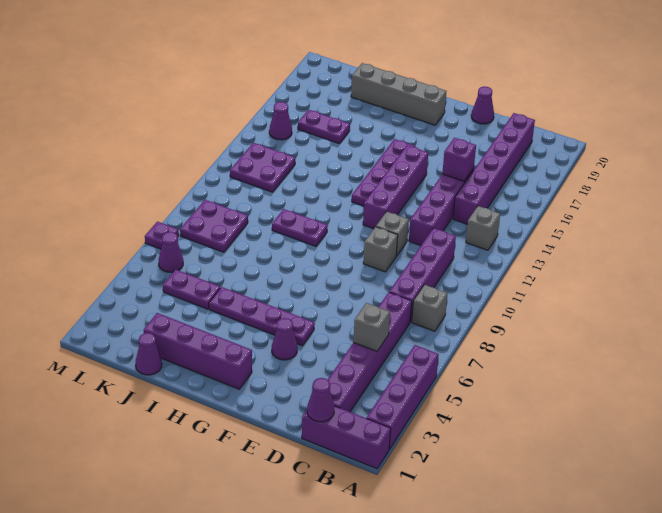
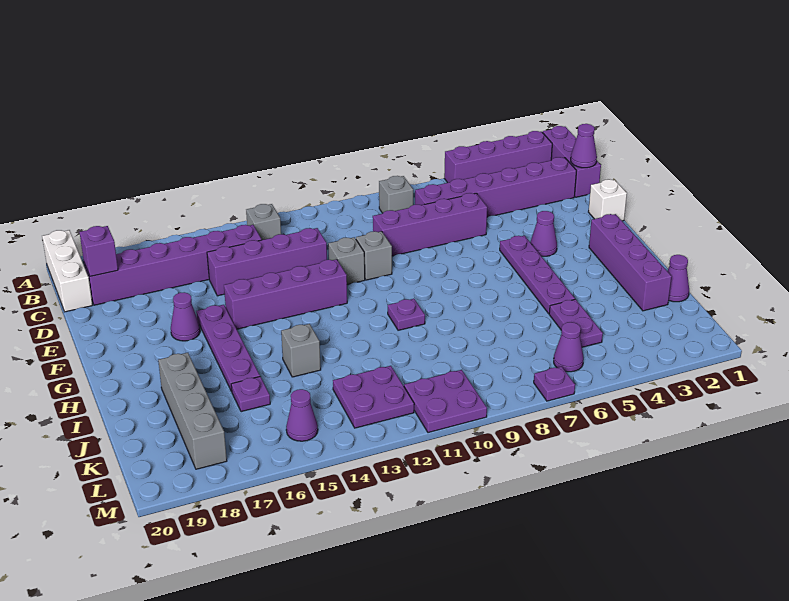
none -> white 1x3 brick [42,230,92,312]
grey 1x1 brick [353,303,390,351] -> grey 1x1 brick moved to [281,324,321,377]
purple 1x4 brick [389,228,456,322] -> purple 1x4 brick moved to [373,193,487,256]
purple 1x1 brick [442,138,476,181] -> purple 1x1 brick moved to [80,226,118,276]
none -> white 1x1 brick [589,179,627,221]
purple 1x1 cone [471,86,494,124] -> purple 1x1 cone moved to [171,292,200,341]
purple 1x4 plate [352,139,415,206] -> purple 1x4 plate turned to [196,305,260,392]
grey 1x4 brick [351,63,447,125] -> grey 1x4 brick moved to [158,353,227,469]
purple 1x2 plate [272,209,328,246] -> purple 1x1 plate [388,299,425,330]
purple 1x2 plate [298,110,350,143] -> purple 1x1 plate [231,377,270,412]
purple 2x2 plate [180,200,248,252] -> purple 2x2 plate moved to [404,370,487,433]

